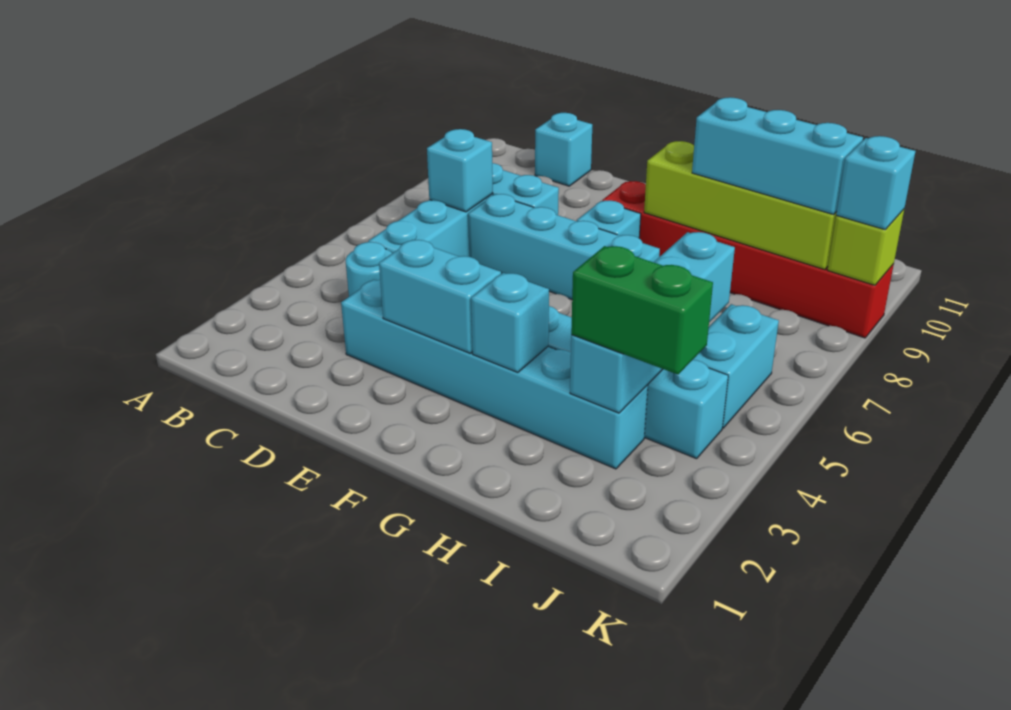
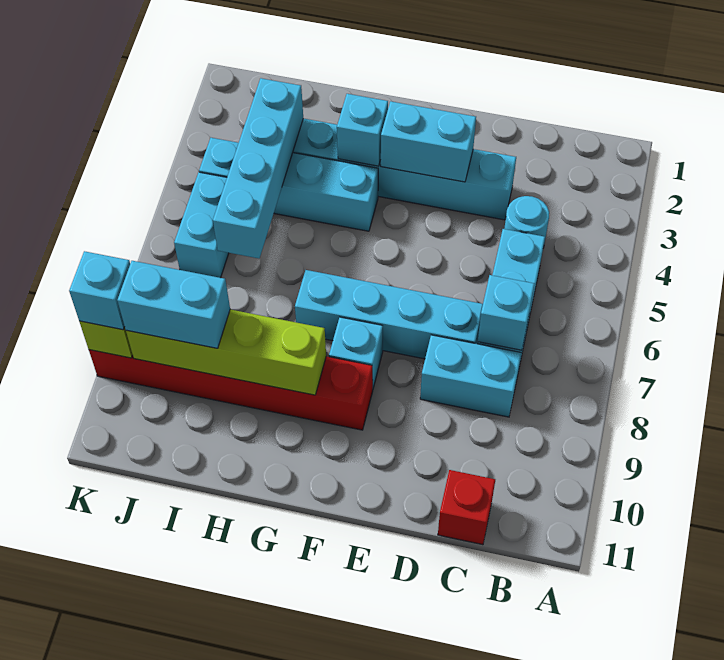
cyan 1x1 brick [535,113,592,186] -> red 1x1 brick [438,470,495,545]
cyan 1x3 brick [692,97,863,215] -> cyan 1x2 brick [117,261,230,348]
green 1x2 brick [571,246,713,374] -> none

